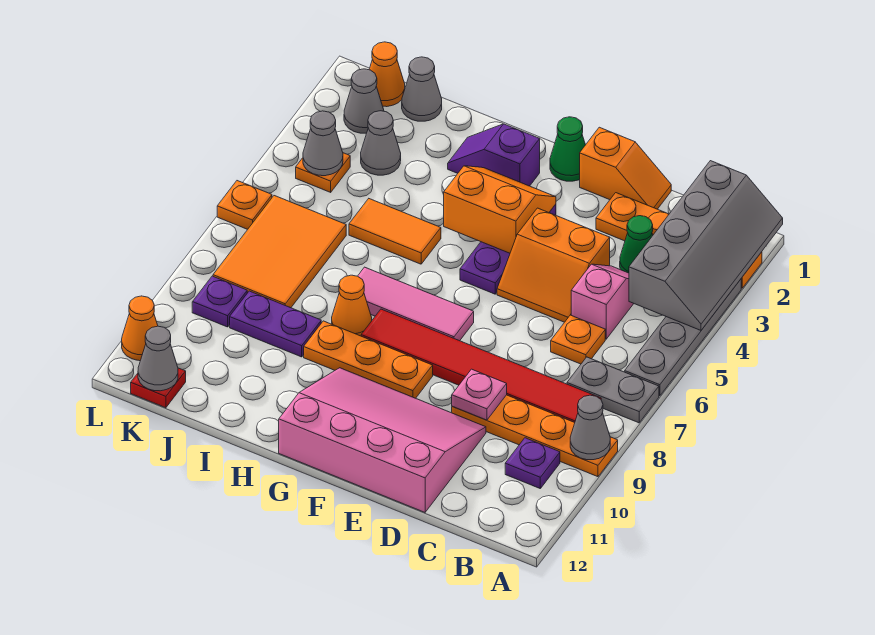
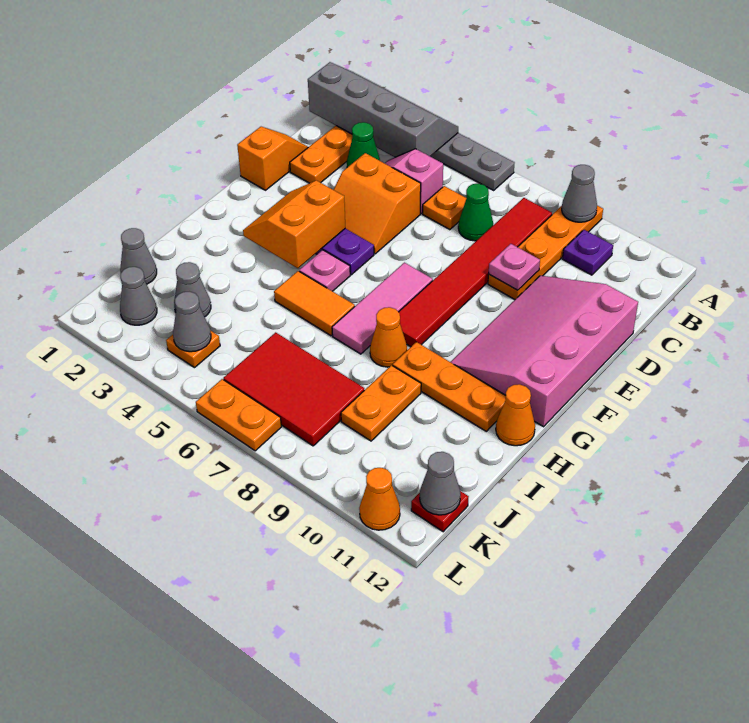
grey 1x2 plate [567,357,659,423] -> none
orange 2x2 slope [497,208,610,322] -> orange 2x2 slope turned to [334,153,421,254]
green 1x1 cone [550,117,585,181] -> green 1x1 cone moved to [458,184,493,241]
orange 1x3 plate [304,321,433,398] -> orange 1x3 plate turned to [393,342,506,431]
purple 1x2 slope [448,124,540,186] -> none
none -> pink 1x1 plate [299,250,350,291]
orange 1x2 tile [349,199,441,264] -> orange 1x2 tile turned to [274,271,355,336]
purple 1x2 plate [230,291,321,357] -> orange 1x2 plate [341,365,421,441]
orange 2x3 tile [213,196,346,308] -> red 2x3 tile [223,332,364,446]
orange 1x1 cone [369,42,405,107] -> orange 1x1 cone moved to [496,384,535,446]
purple 1x1 plate [192,276,247,327] -> none
orange 1x1 plate [217,181,272,229] -> orange 1x2 plate [196,379,281,451]

